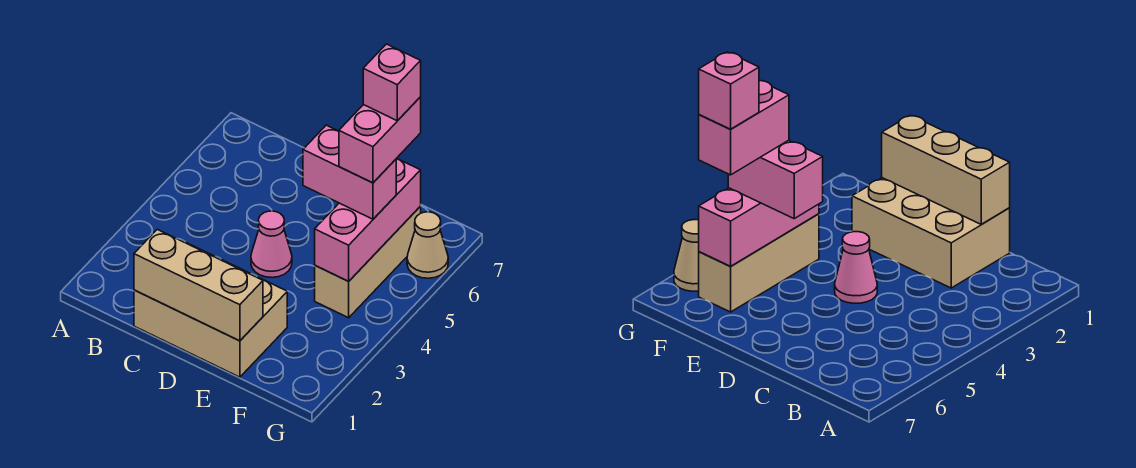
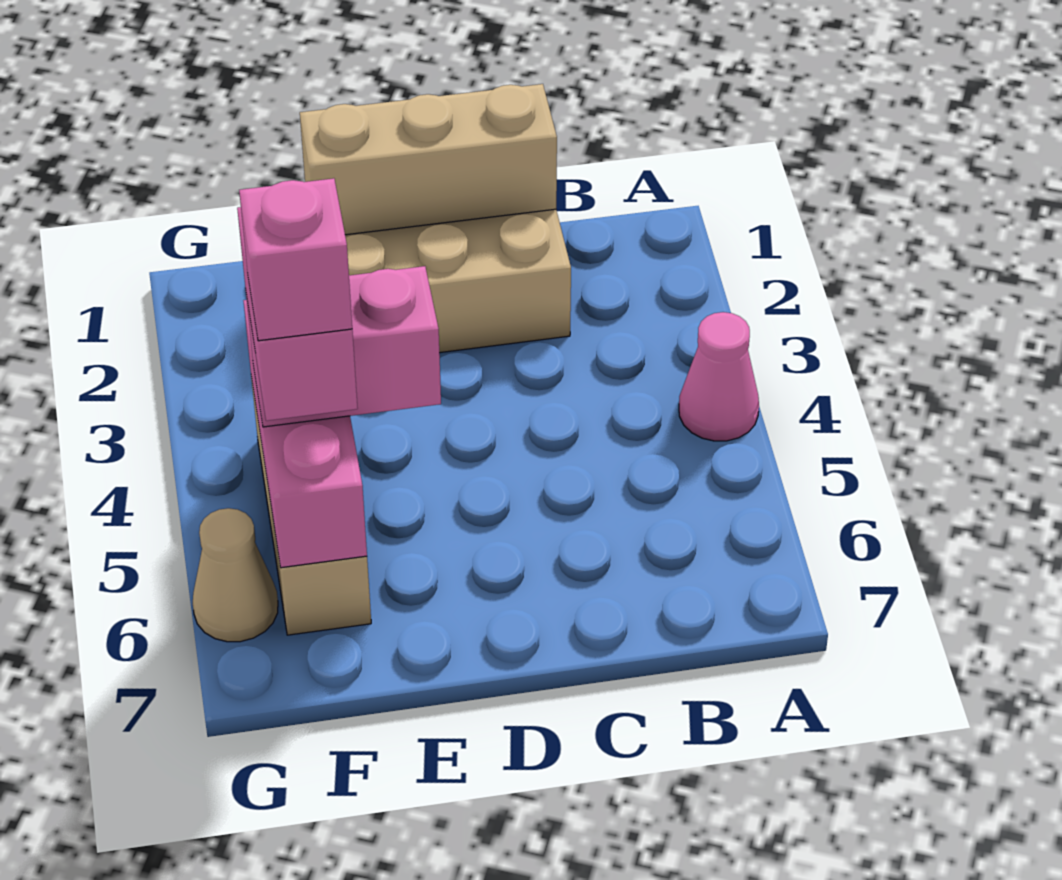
pink 1x1 cone [251,211,292,278] -> pink 1x1 cone moved to [679,312,759,441]

